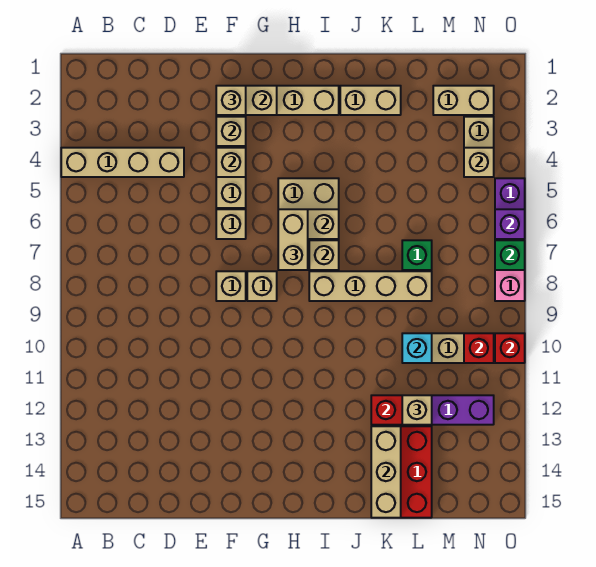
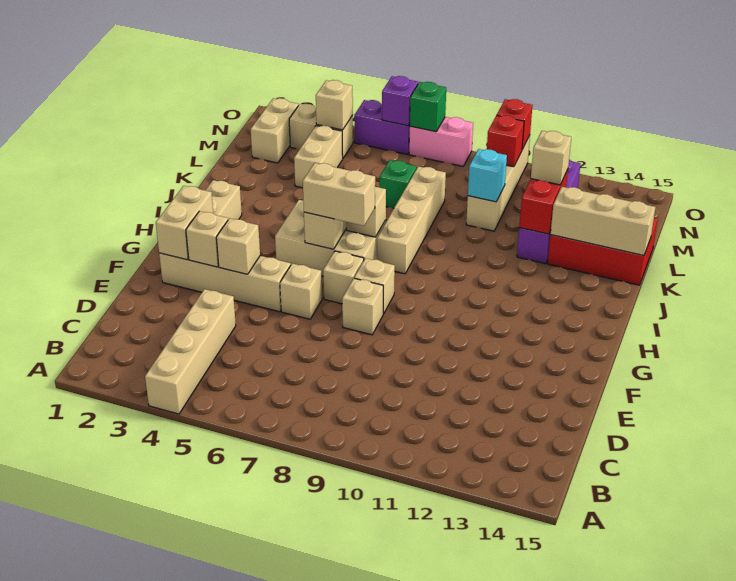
tan 1x1 brick [216,86,246,115] -> tan 1x1 brick moved to [323,251,364,304]
tan 1x2 brick [340,86,401,115] -> tan 1x2 brick moved to [294,126,343,188]

